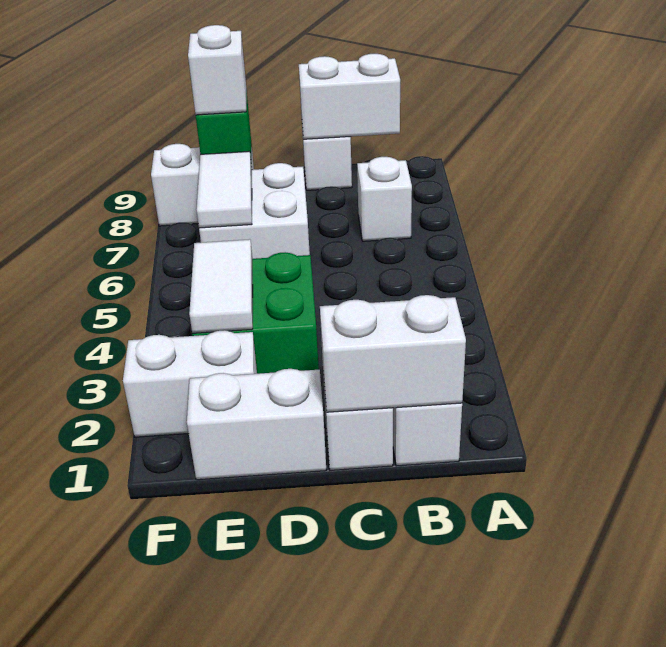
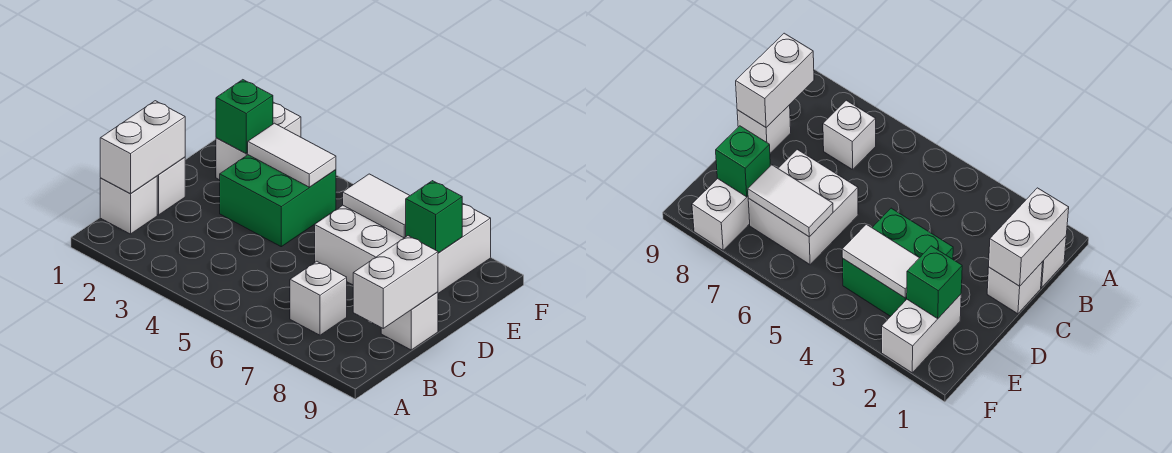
white 1x2 brick [187,369,326,480] -> none
none -> green 1x1 brick [216,80,273,153]
white 1x1 brick [188,25,246,115] -> none

